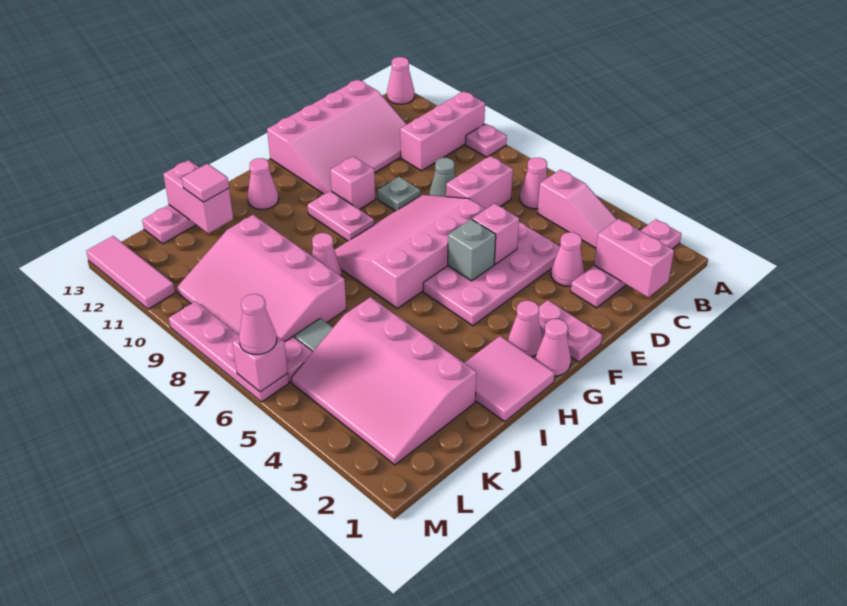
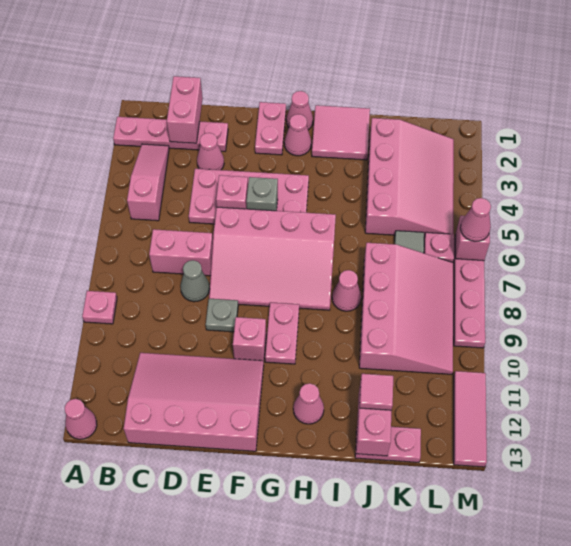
pink 1x3 brick [400,91,485,171] -> none
pink 1x1 cone [520,158,547,209] -> none

